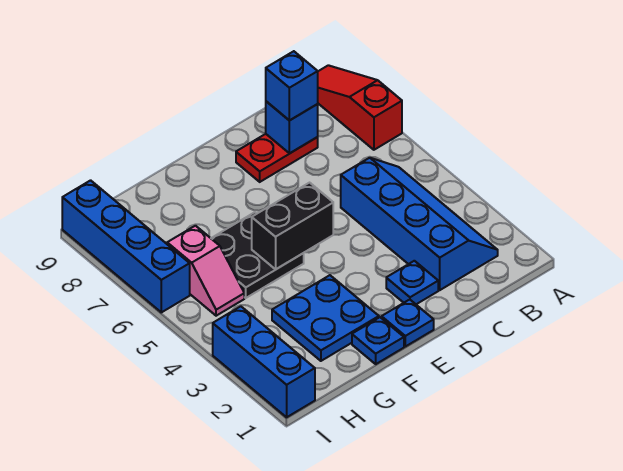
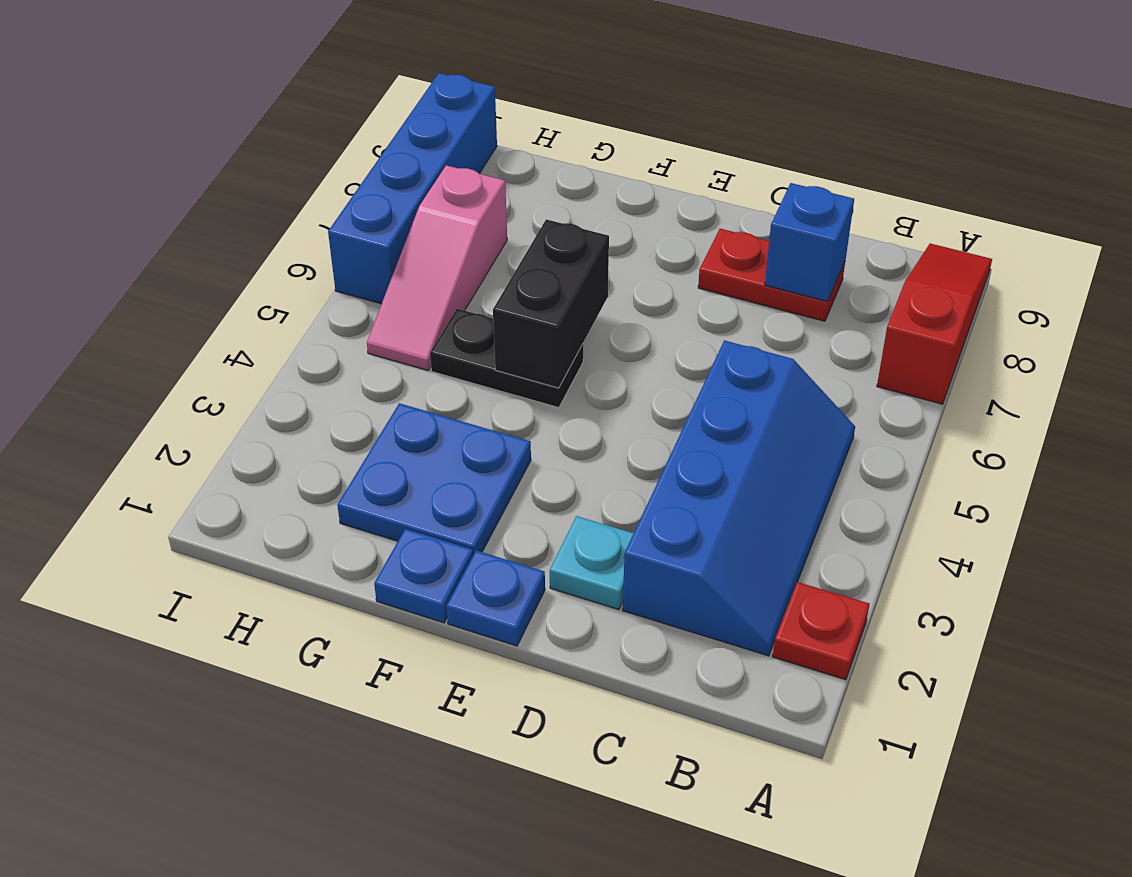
none -> red 1x1 plate [773,582,870,680]
blue 1x1 brick [266,51,318,121] -> none
blue 1x1 plate [386,261,438,304] -> cyan 1x1 plate [550,516,634,609]
black 1x2 brick [252,183,333,269] -> black 1x2 brick turned to [493,219,609,388]
black 2x2 plate [211,212,304,298] -> black 1x2 plate [430,309,583,408]
pink 1x2 slope [167,226,244,316] -> pink 1x3 slope [367,165,507,370]
blue 1x3 brick [213,306,315,417] -> none

